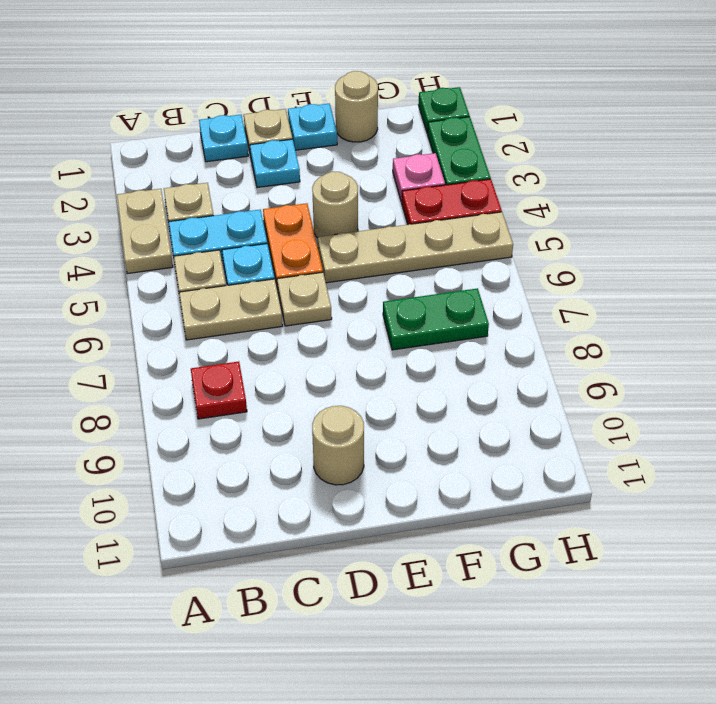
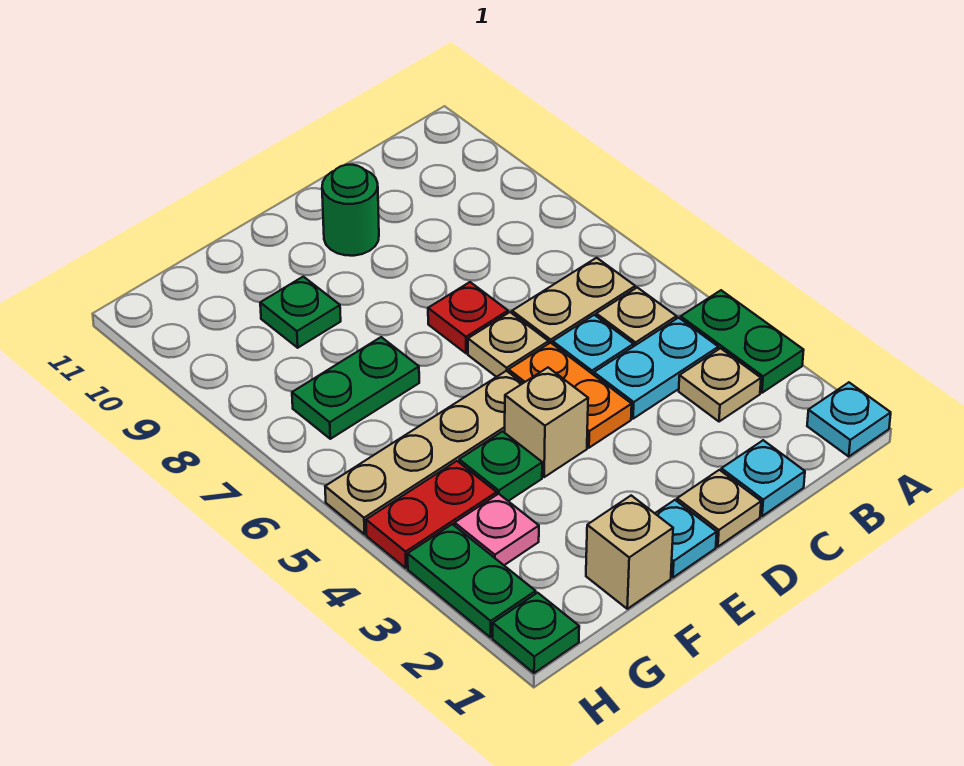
tan 1x2 plate [117,189,173,274] -> green 1x2 plate [681,290,804,393]
red 1x1 plate [191,362,247,419] -> red 1x1 plate moved to [428,282,508,353]
cyan 1x1 plate [250,139,300,188] -> cyan 1x1 plate moved to [807,382,891,457]
tan 1x1 round brick [312,406,364,485] -> green 1x1 round brick [322,165,379,256]
tan 1x1 round brick [312,171,358,238] -> tan 1x1 brick [505,368,588,477]
tan 1x1 round brick [335,71,378,142] -> tan 1x1 brick [586,496,673,609]
none -> green 1x1 plate [459,431,542,501]
none -> green 1x1 plate [260,277,341,348]

